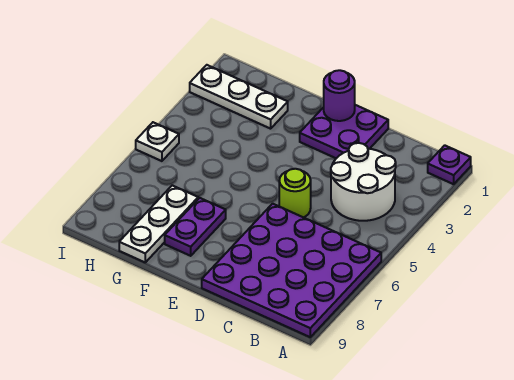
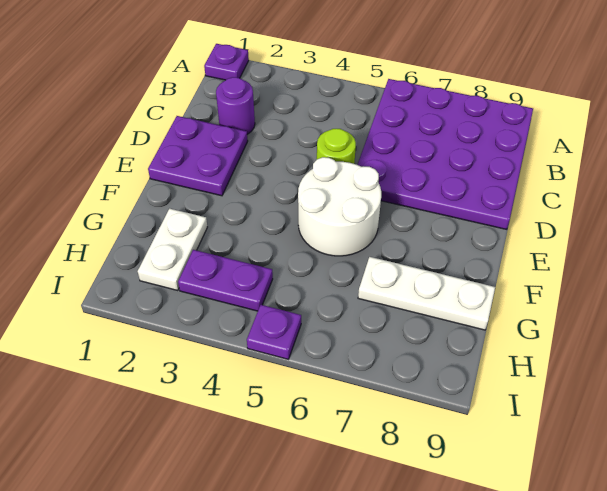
white 2x2 round brick [331,143,396,221] -> white 2x2 round brick moved to [298,157,381,256]
purple 1x1 round brick [324,70,355,121] -> purple 1x1 round brick moved to [216,77,255,134]
purple 1x2 plate [165,198,226,256] -> purple 1x2 plate moved to [178,250,273,311]
white 1x3 plate [190,65,288,129] -> white 1x2 plate [138,209,207,291]
white 1x1 plate [136,122,179,161] -> purple 1x1 plate [247,305,301,359]

